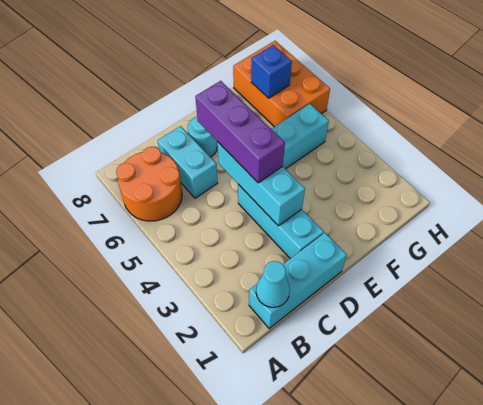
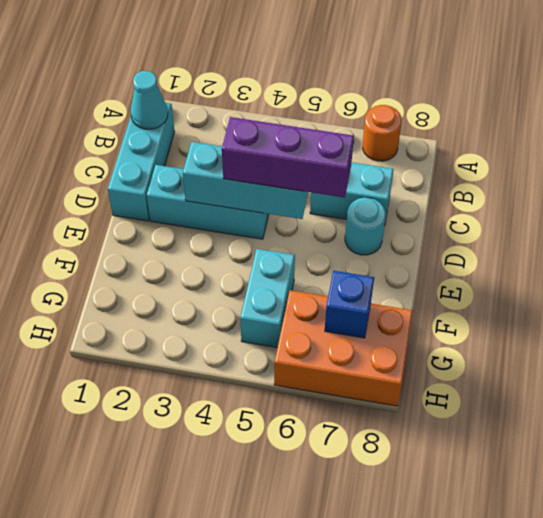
orange 2x2 round brick [116,147,182,221] -> orange 1x1 round brick [363,105,402,161]

